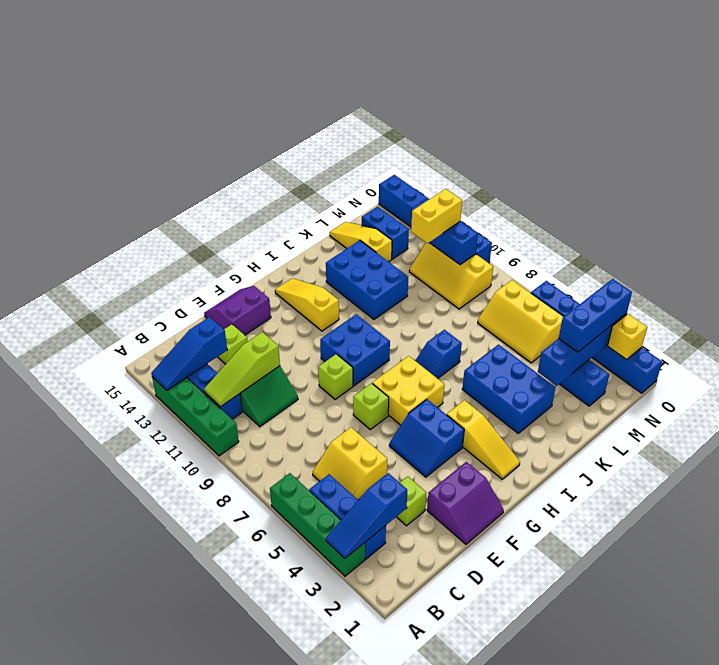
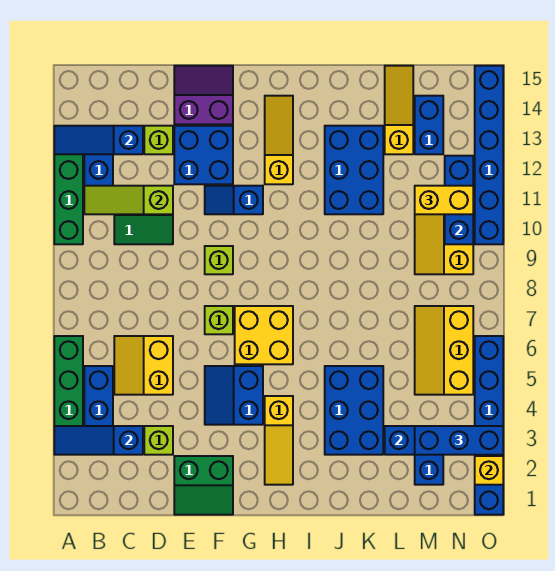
purple 2x2 slope [427,462,504,544] -> green 2x2 slope [174,456,233,515]
blue 2x2 brick [320,314,390,386] -> blue 2x2 brick moved to [174,126,233,184]
blue 1x2 slope [415,330,462,379] -> blue 1x2 slope moved to [205,186,263,214]

